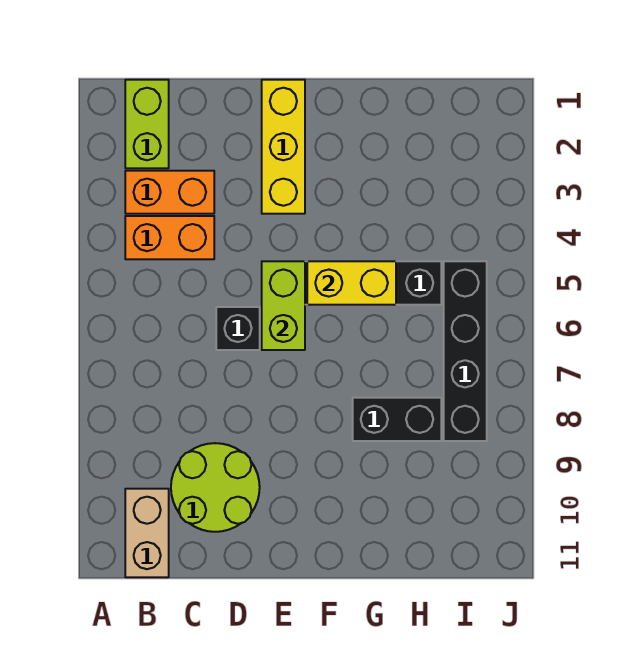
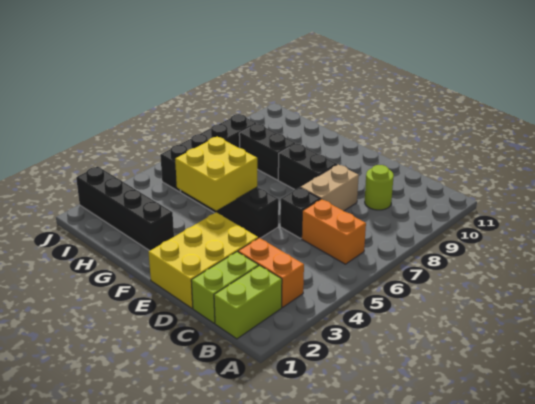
orange 1x2 brick [125,216,214,259] -> orange 1x2 brick moved to [302,199,366,264]
tan 1x2 brick [125,489,169,577] -> tan 1x2 brick moved to [301,165,359,211]
lime 2x2 round brick [171,443,260,532] -> lime 1x1 round brick [365,165,394,210]
yellow 1x3 brick [262,80,305,214] -> yellow 2x3 brick [149,212,258,308]
lime 1x2 brick [262,261,305,350] -> lime 1x2 brick moved to [191,252,259,323]
none -> black 1x2 brick [278,143,337,190]
yellow 1x2 brick [307,261,396,305] -> yellow 2x2 brick [175,137,257,210]
none -> black 1x4 brick [76,166,174,251]

